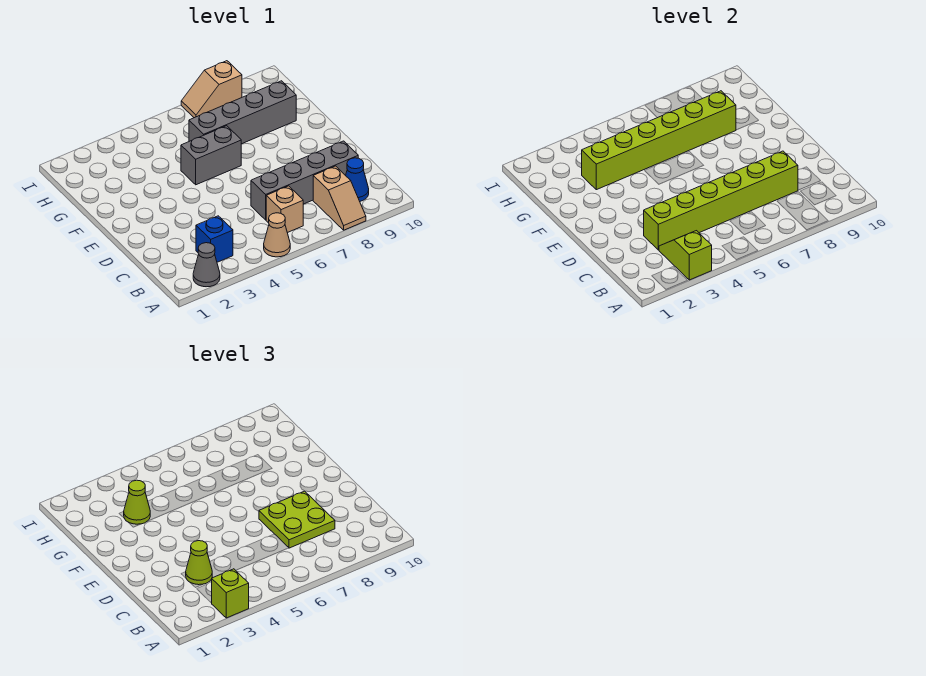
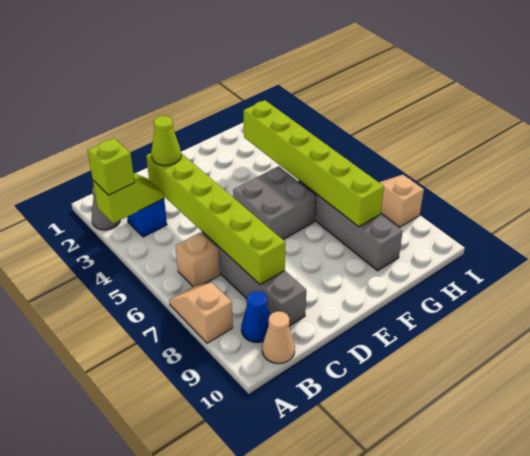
tan 1x1 cone [264,213,290,257] -> tan 1x1 cone moved to [262,311,295,364]
tan 1x2 slope [313,166,366,230] -> tan 1x2 slope turned to [169,282,233,343]
lime 2x2 plate [259,491,335,548] -> none
grey 1x2 brick [181,126,241,185] -> grey 2x2 brick [233,166,316,239]
lime 1x1 cone [124,480,150,524] -> none

